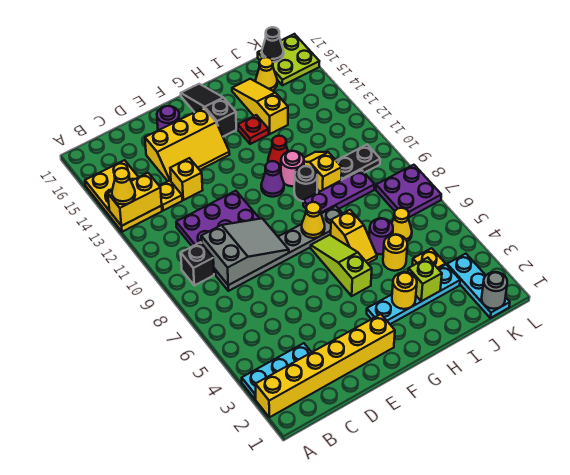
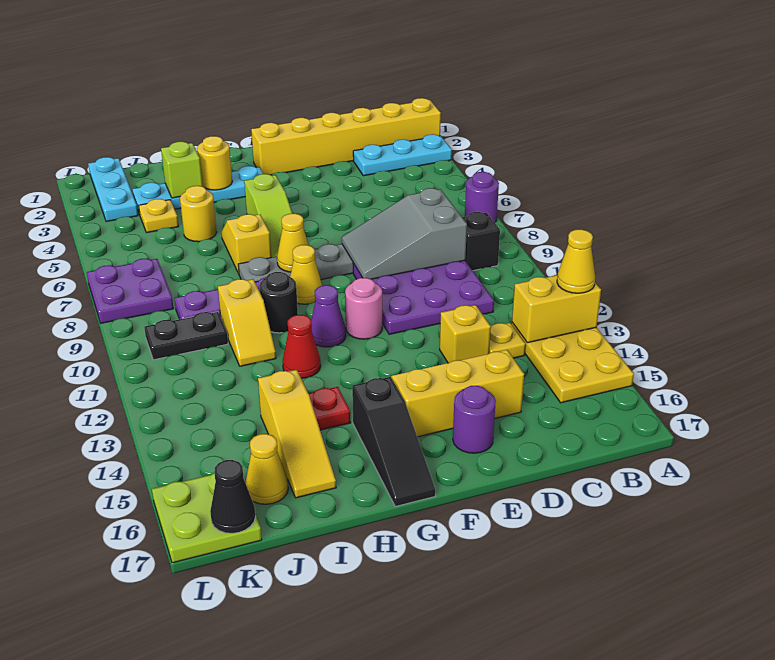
pink 1x1 round brick [281,151,304,186] -> pink 1x1 round brick moved to [345,278,382,339]
purple 1x1 round brick [369,218,393,254] -> purple 1x1 round brick moved to [465,172,499,223]
yellow 1x1 cone [392,208,412,242] -> yellow 1x1 cone moved to [290,245,322,304]
grey 1x1 round brick [482,272,507,309] -> none

